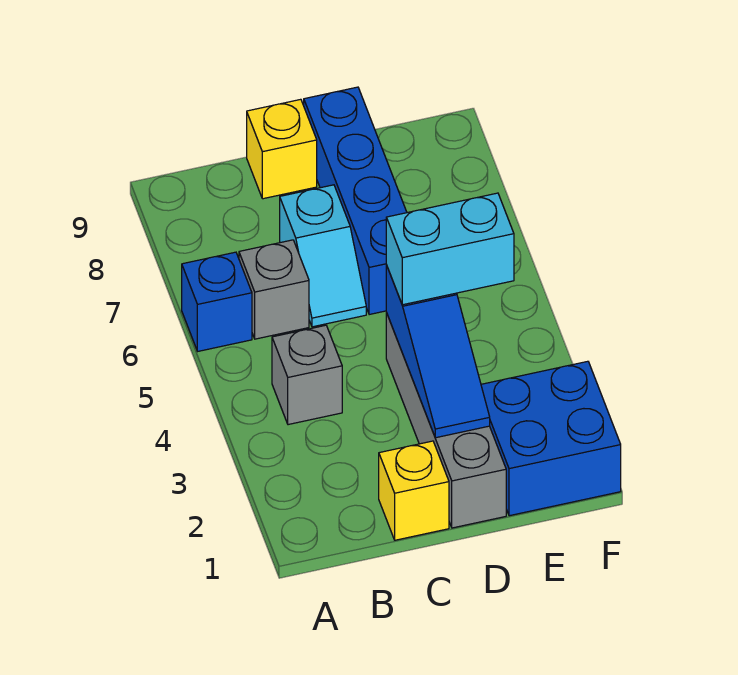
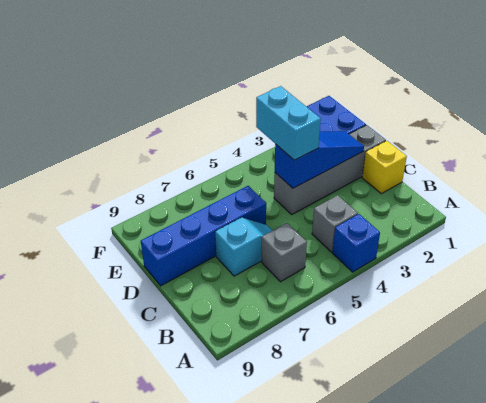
blue 1x1 brick [182,252,252,351] -> blue 1x1 brick moved to [333,214,380,272]
yellow 1x1 brick [247,99,317,199] -> none

